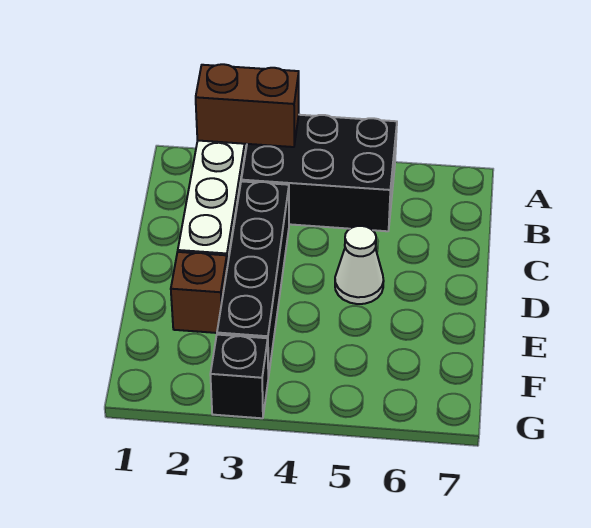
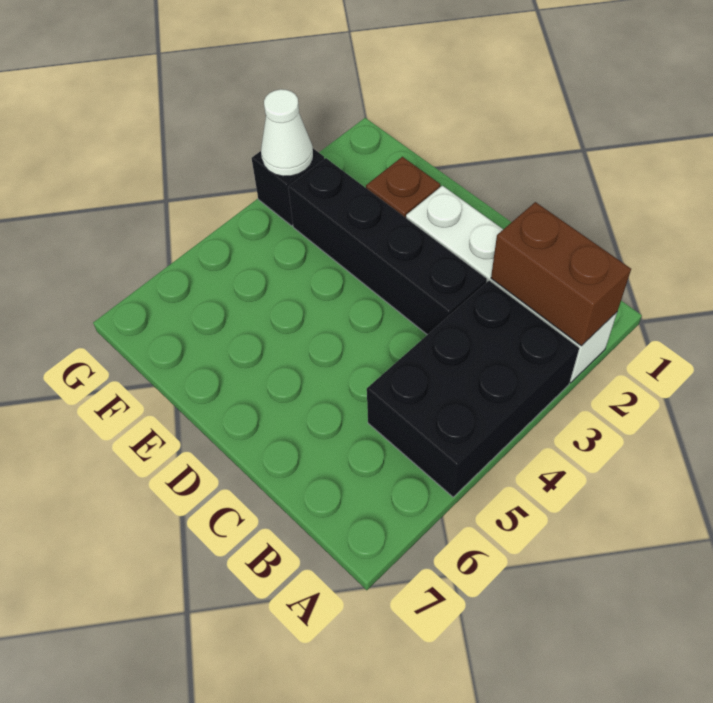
brown 1x2 brick [196,64,299,147] -> brown 1x2 brick turned to [491,202,631,346]
white 1x1 cone [335,226,384,304] -> white 1x1 cone moved to [261,89,313,176]

